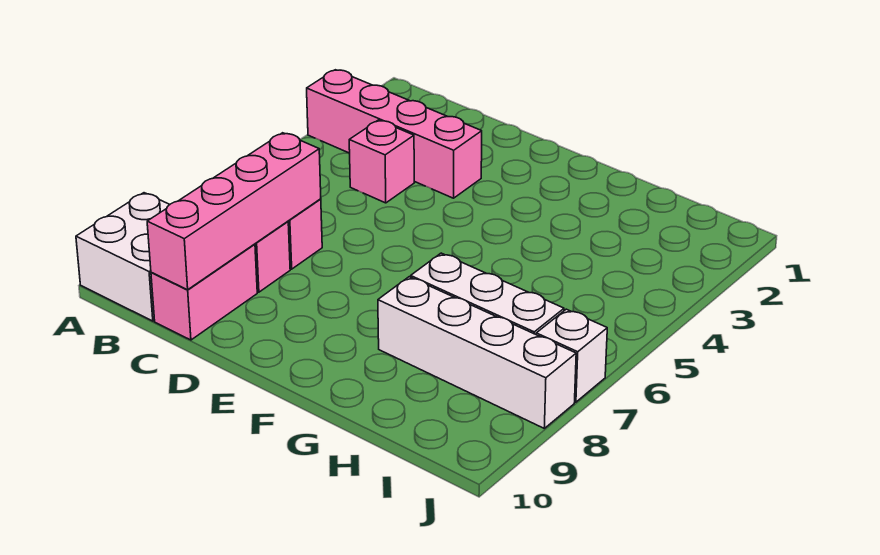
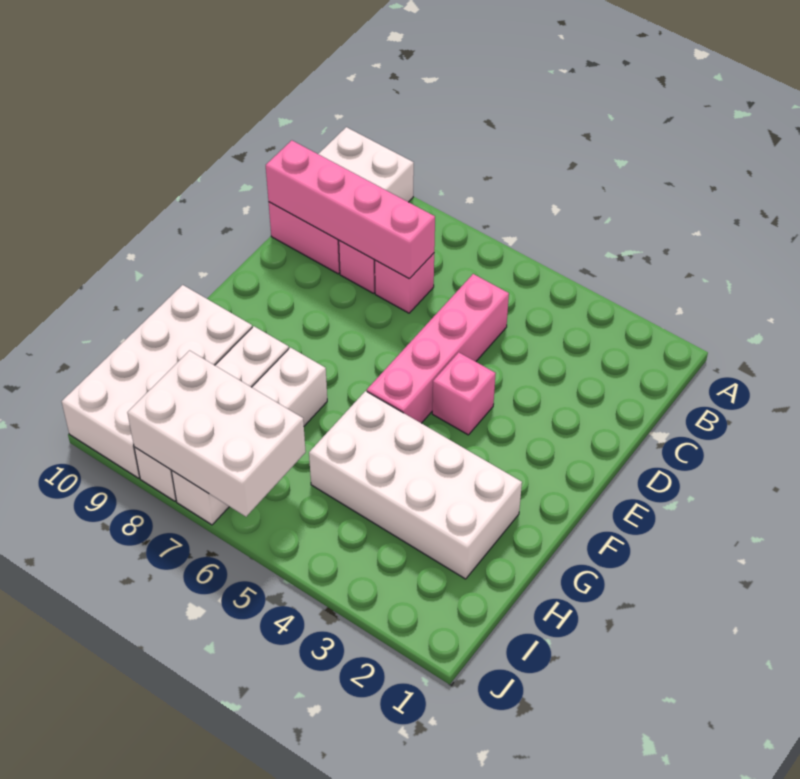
pink 1x4 brick [307,70,482,198] -> pink 1x4 brick moved to [367,274,509,423]
pink 1x1 brick [349,120,414,203] -> pink 1x1 brick moved to [432,352,496,435]
none -> white 2x4 brick [309,391,522,579]
none -> white 2x4 brick [62,285,252,478]
none -> white 2x3 brick [127,351,306,517]

